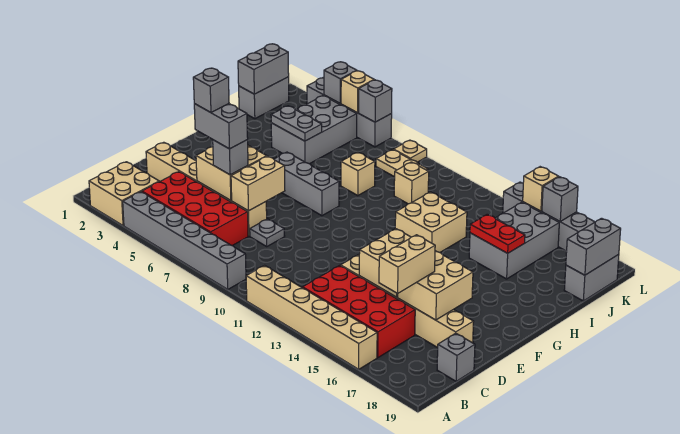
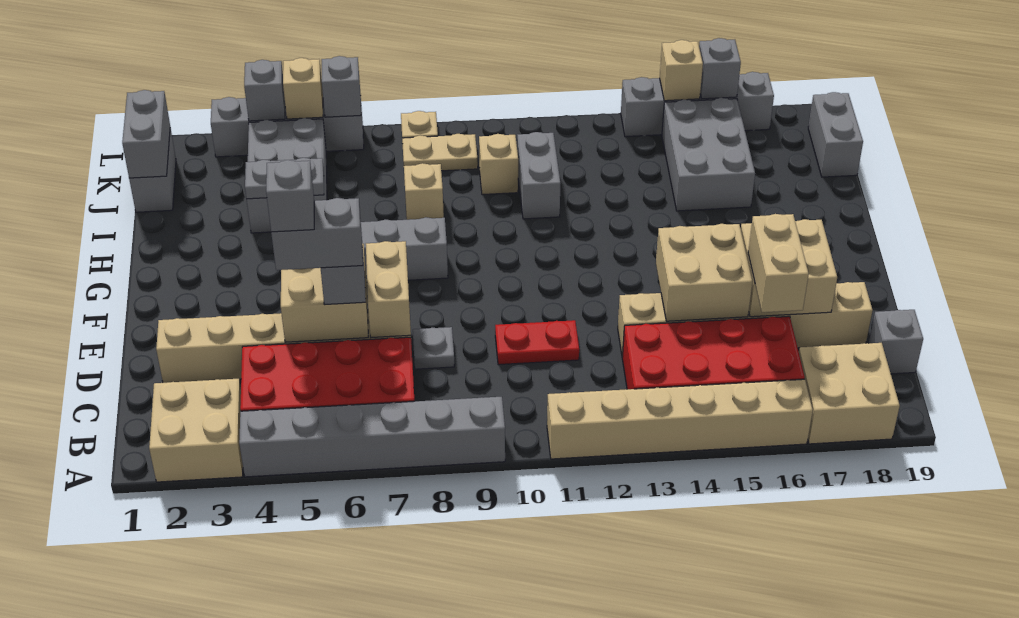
tan 2x2 brick [395,192,467,252] -> tan 2x2 brick moved to [799,343,900,444]
red 1x2 plate [470,214,525,253] -> red 1x2 plate moved to [495,320,579,365]
grey 1x2 brick [566,218,621,275] -> grey 1x2 brick moved to [517,132,560,219]

